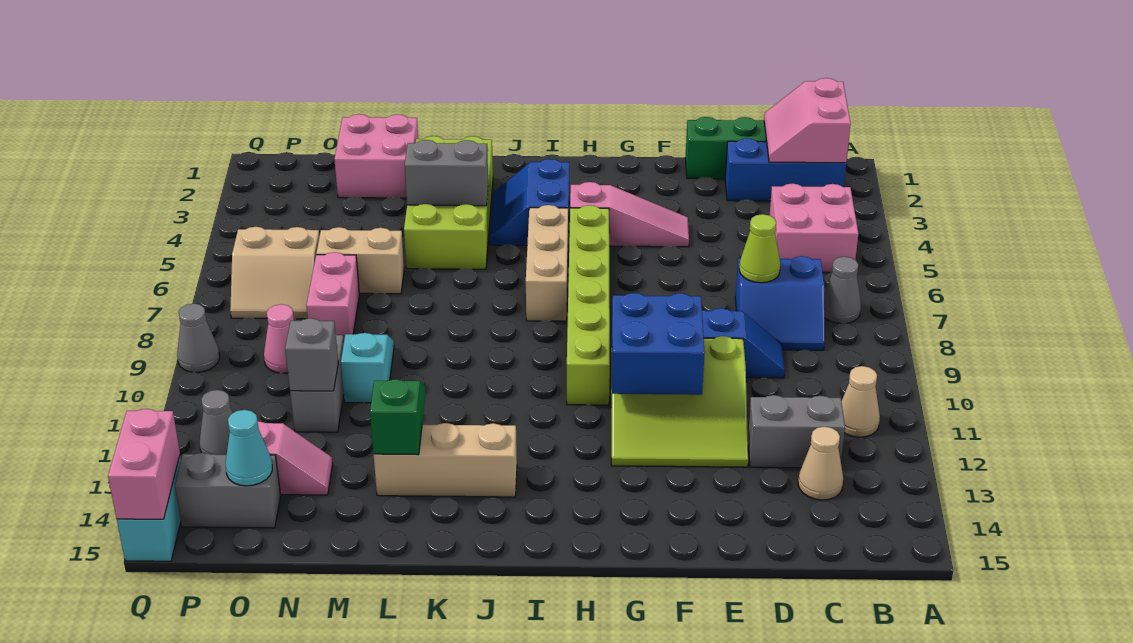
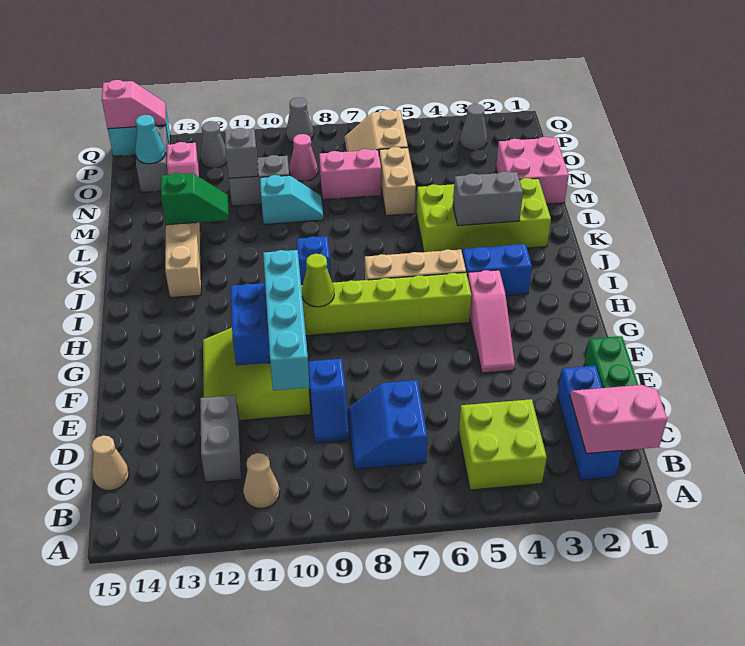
pink 2x2 brick [770,184,858,272] -> lime 2x2 brick [459,399,547,490]
grey 1x1 cone [824,257,861,324] -> grey 1x1 cone moved to [460,104,487,150]
tan 1x1 cone [798,427,843,500] -> tan 1x1 cone moved to [91,435,129,491]
lime 1x1 cone [739,214,780,283] -> lime 1x1 cone moved to [302,254,334,307]
none -> cyan 1x4 brick [263,250,310,390]
none -> blue 1x1 brick [297,236,331,285]
grey 1x2 brick [405,140,488,206] -> grey 1x2 brick turned to [453,171,523,226]
pink 1x2 brick [108,409,180,519] -> pink 1x2 slope [102,80,166,129]

